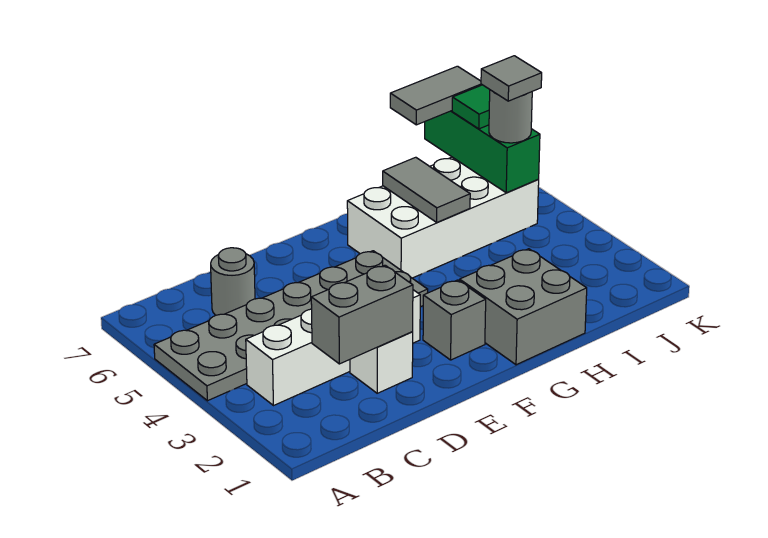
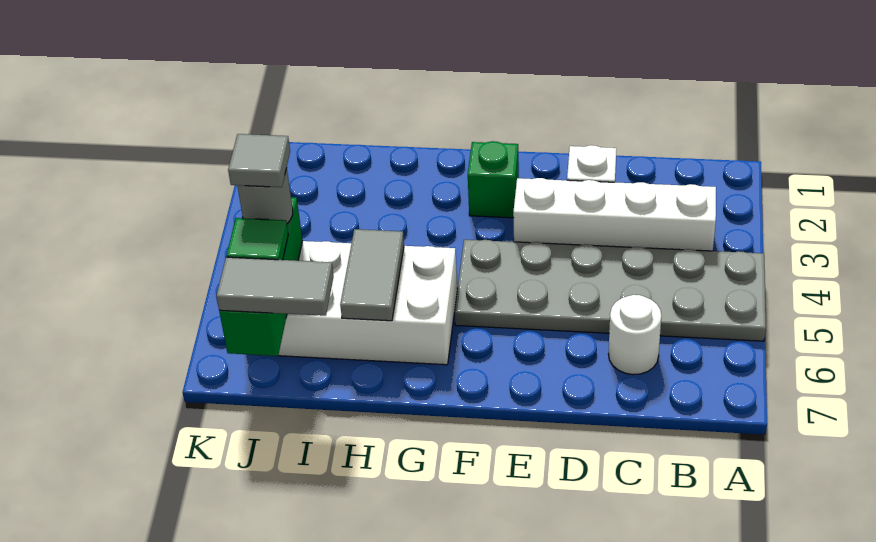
grey 1x2 brick [311,265,413,364] -> none
grey 1x1 round brick [211,248,255,315] -> white 1x1 round brick [609,295,662,375]
grey 1x1 brick [423,280,486,360] -> green 1x1 brick [468,141,519,218]
grey 2x2 brick [460,249,587,365] -> none

